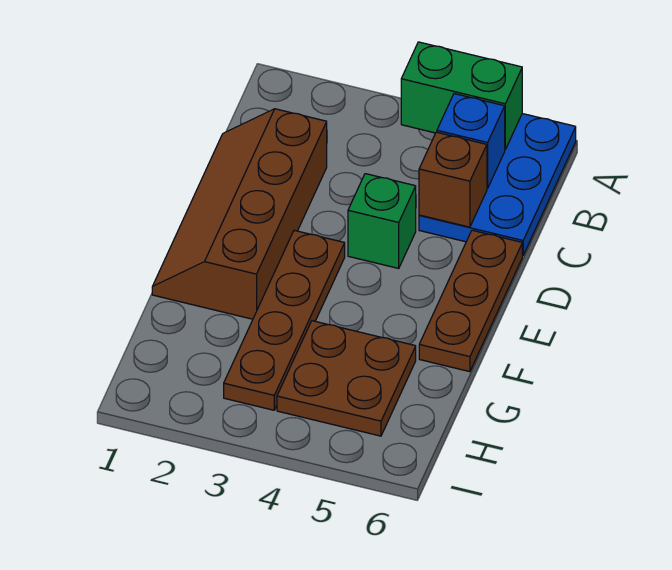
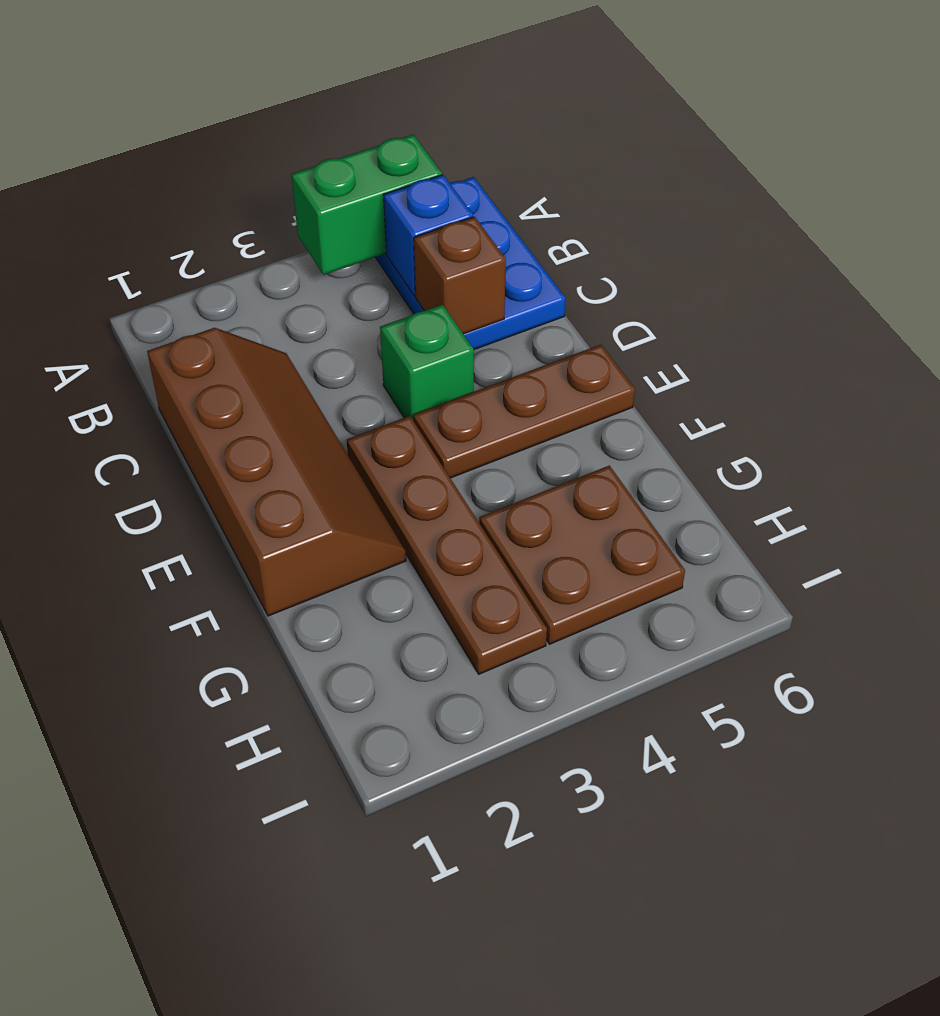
brown 2x4 slope [152,109,327,319] -> brown 2x4 slope turned to [147,328,406,616]
brown 1x3 plate [419,230,522,372] -> brown 1x3 plate turned to [413,345,635,478]

